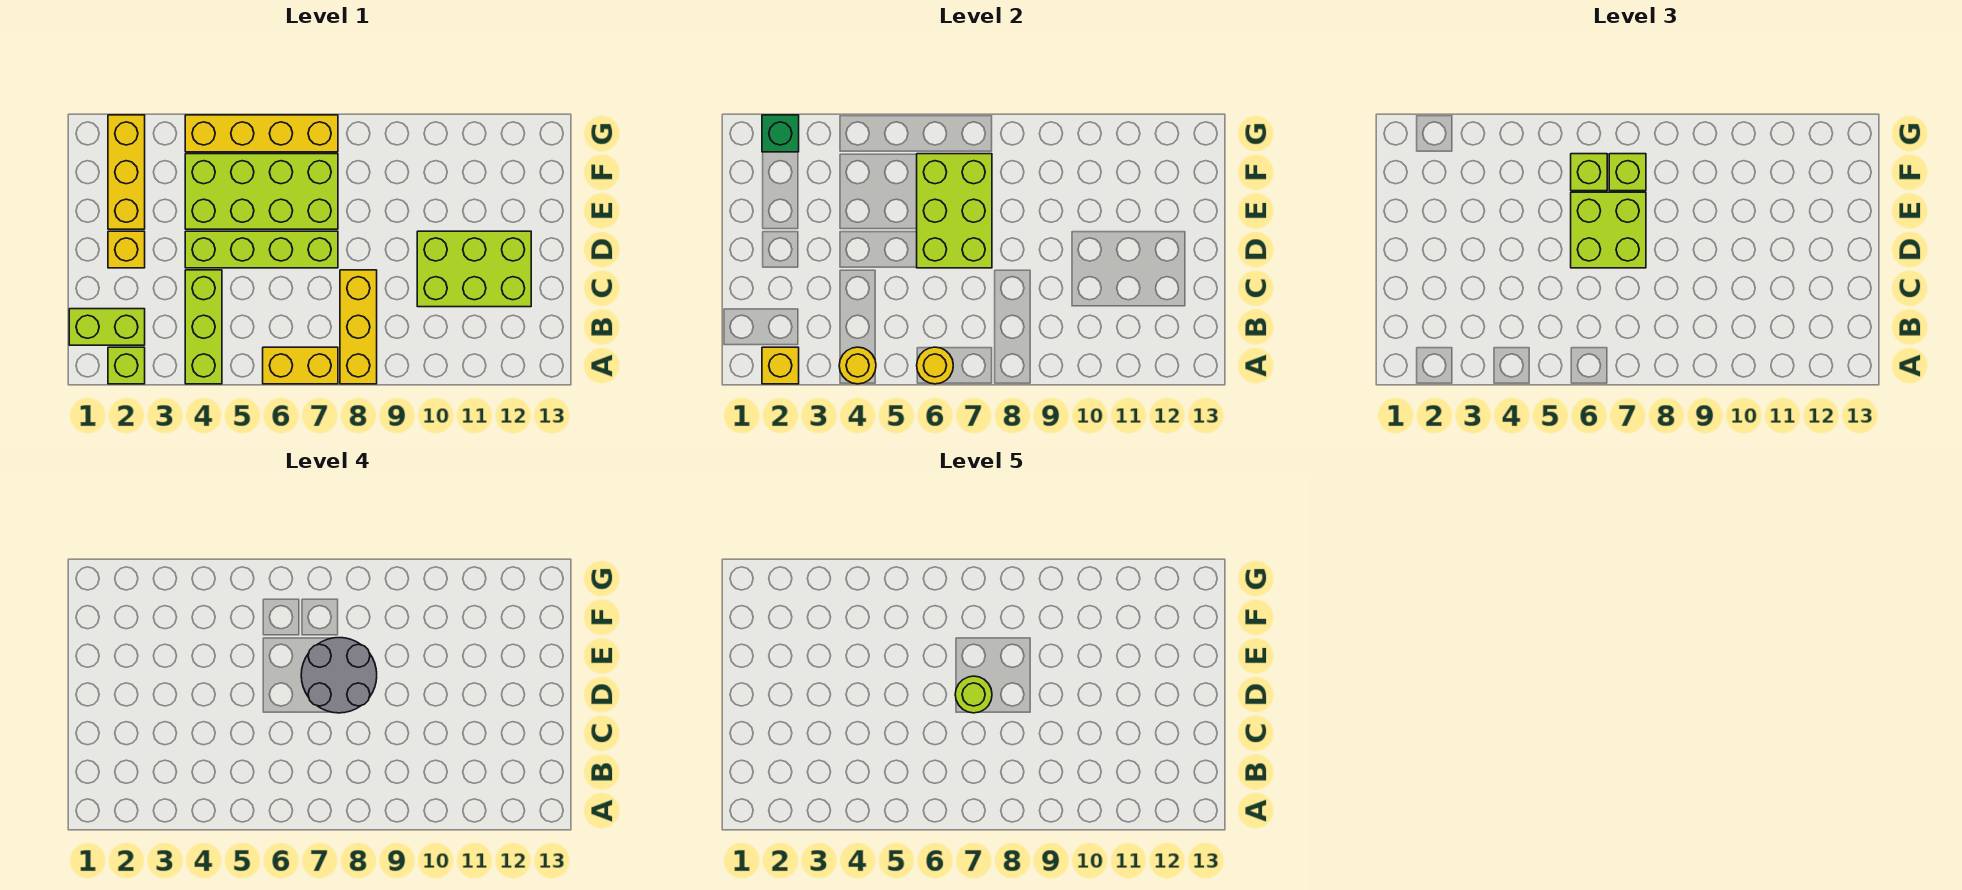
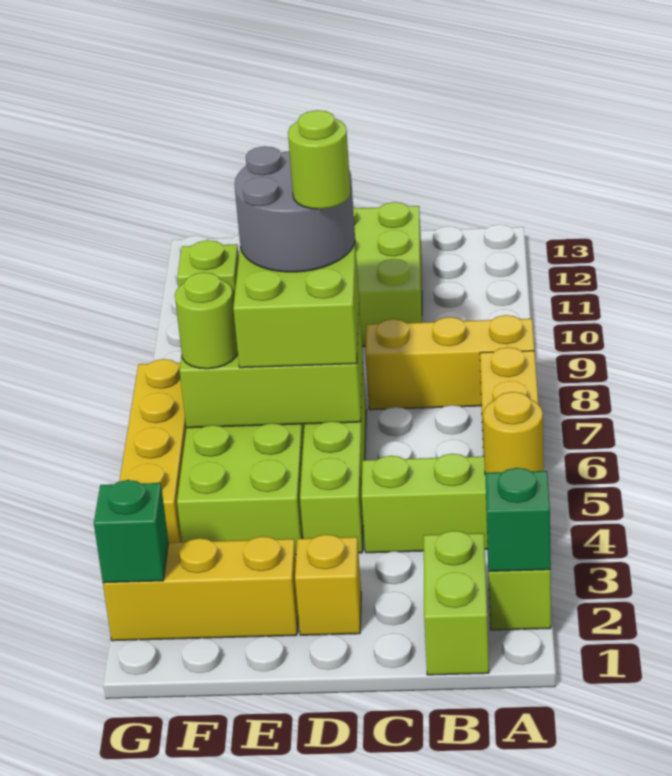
yellow 1x1 brick [762,347,799,384] -> green 1x1 brick [485,468,551,571]
yellow 1x1 round brick [917,347,953,384] -> none
lime 1x1 brick [1571,154,1607,191] -> lime 1x1 round brick [175,272,238,369]

